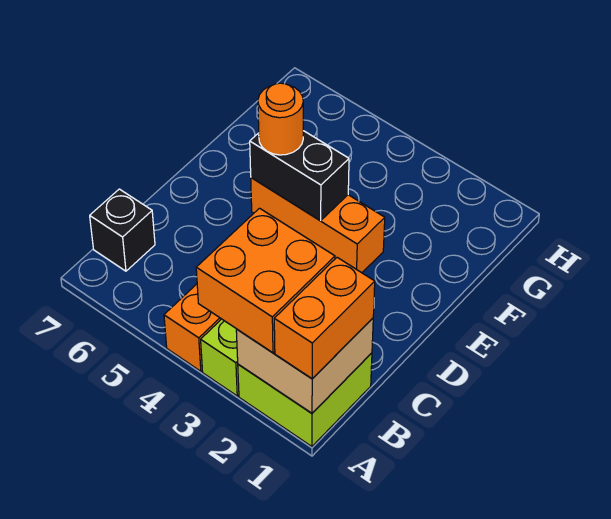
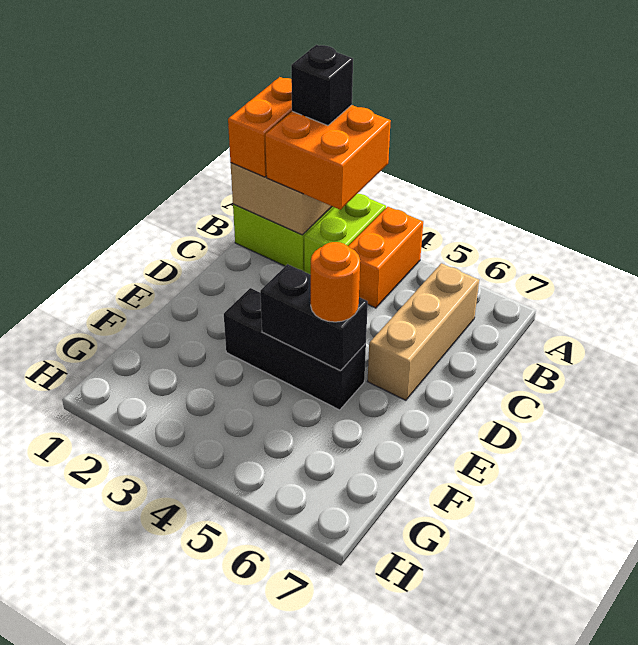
none -> tan 1x3 brick [368,263,479,400]
black 1x1 brick [90,189,155,271] -> black 1x1 brick moved to [291,45,353,126]
orange 1x3 brick [251,178,385,273] -> black 1x3 brick [224,288,366,410]

